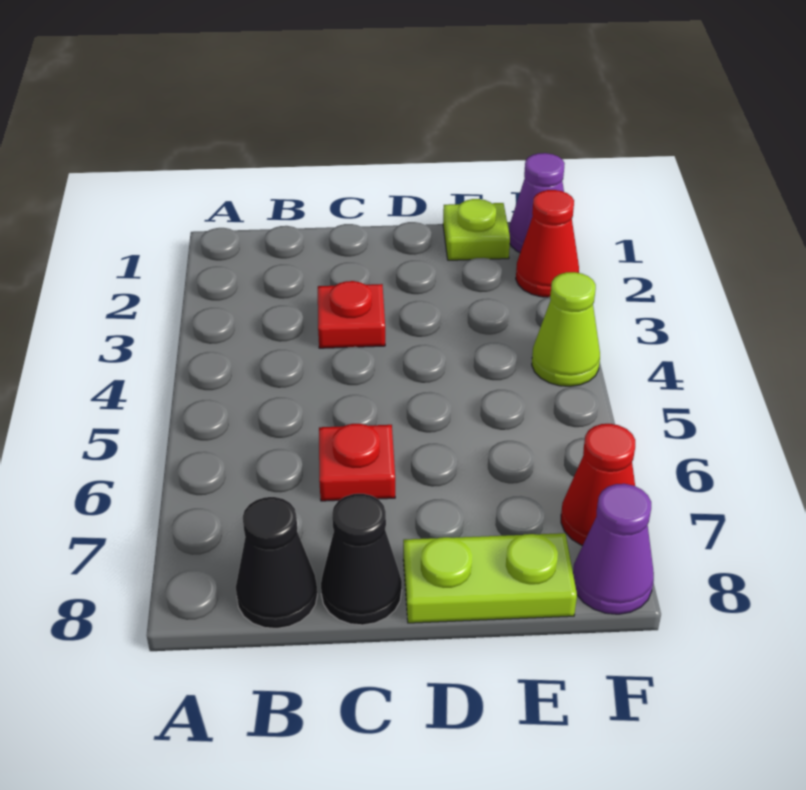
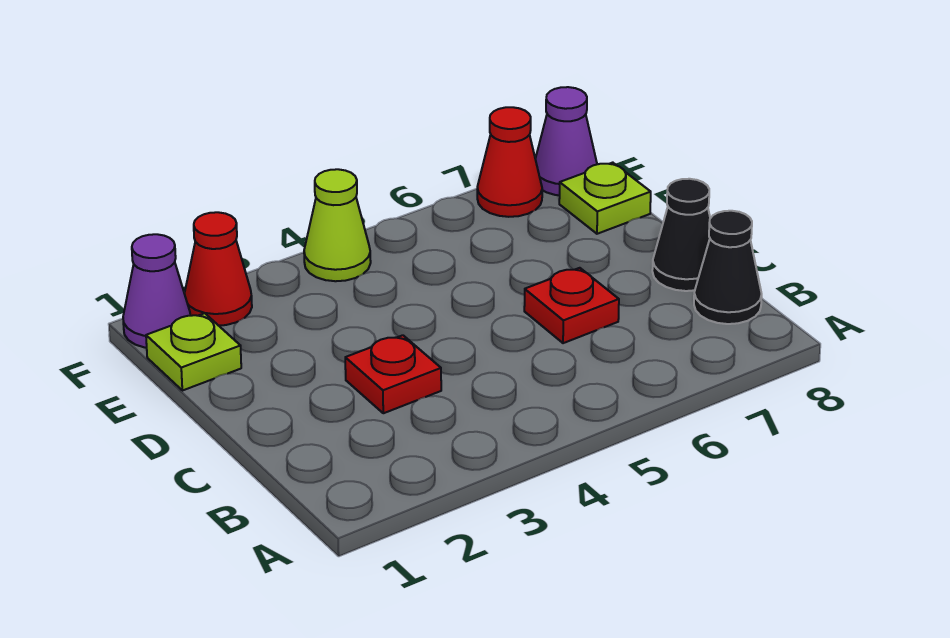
lime 1x2 plate [403,533,577,623] -> lime 1x1 plate [559,163,651,234]

